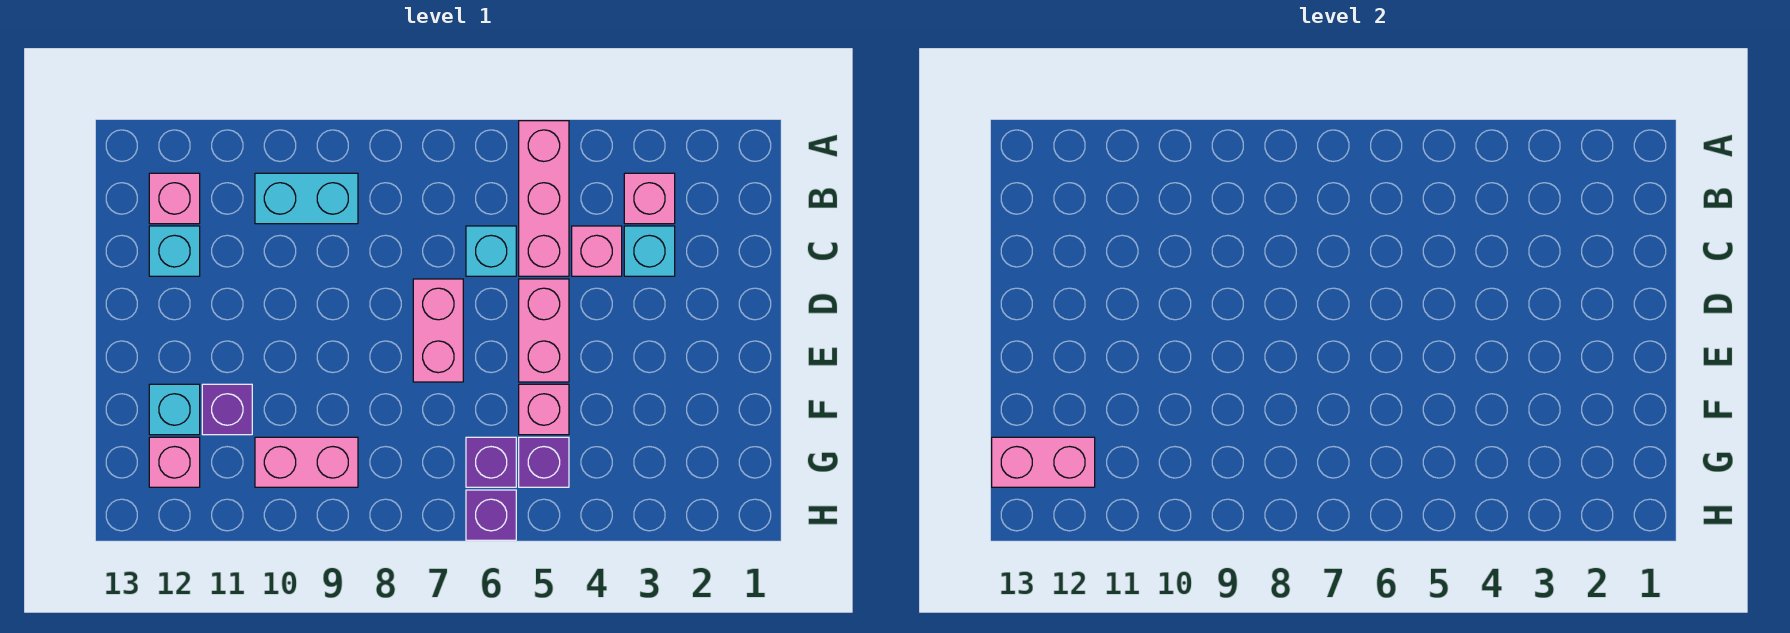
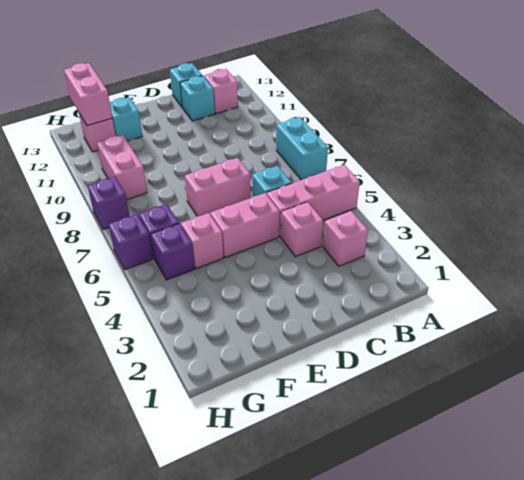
cyan 1x2 brick [255,173,358,224] -> cyan 1x2 brick moved to [276,117,328,180]
cyan 1x1 brick [624,226,675,276] -> cyan 1x1 brick moved to [170,63,202,107]
purple 1x1 brick [202,384,252,435] -> purple 1x1 brick moved to [88,177,130,230]

